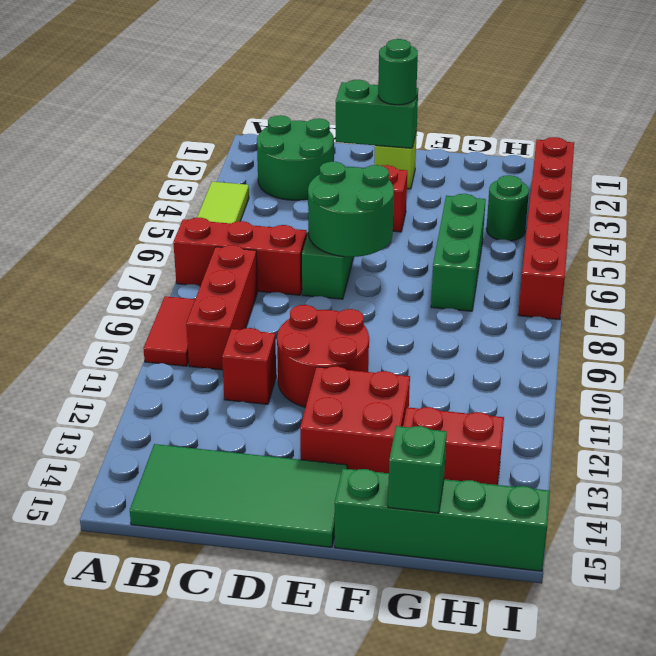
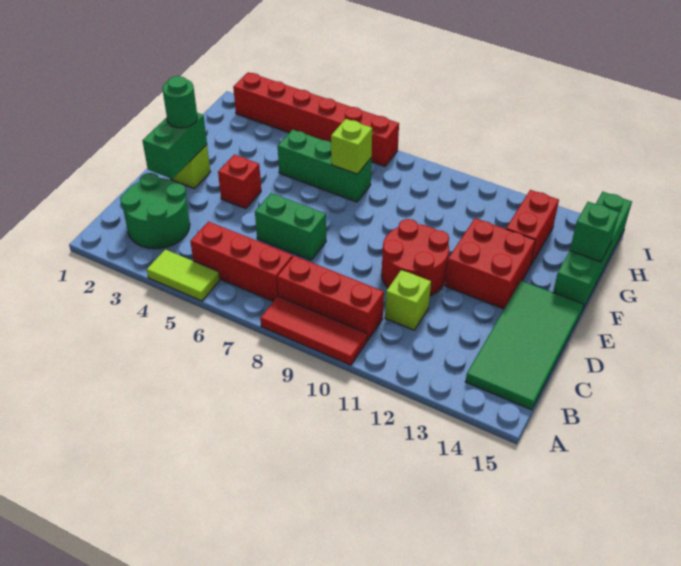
red 1x3 brick [173,218,307,295] -> red 1x3 brick turned to [190,221,293,301]
red 1x2 tile [143,296,195,366] -> red 1x3 tile [260,296,367,365]
red 1x1 brick [222,328,276,404] -> lime 1x1 brick [385,270,431,330]
green 2x2 round brick [308,162,394,257] -> none
none -> lime 1x1 brick [331,119,372,174]
green 1x1 round brick [486,175,529,241] -> none

